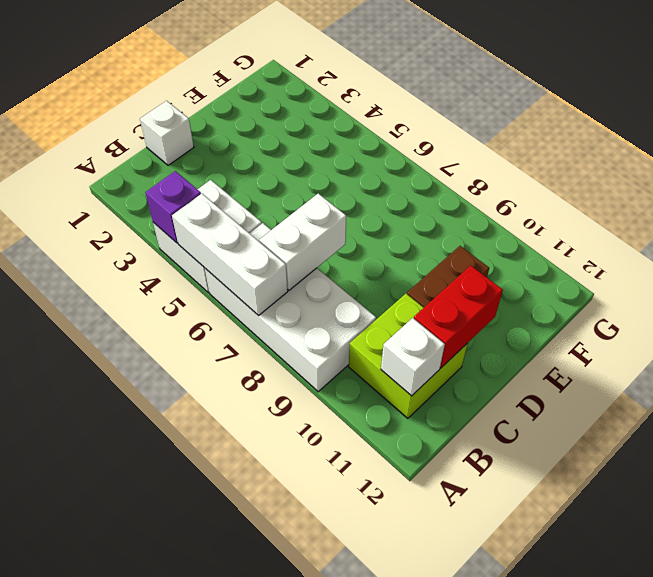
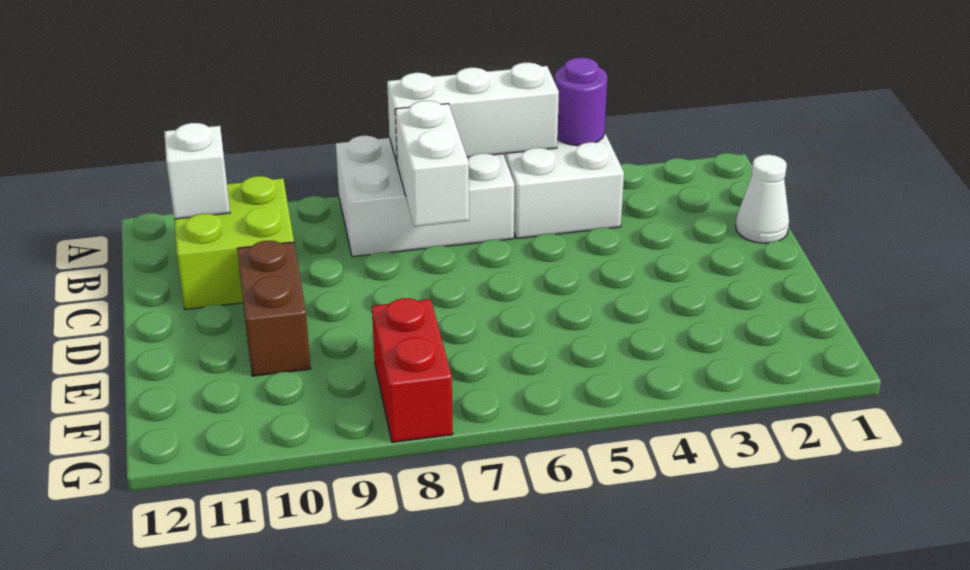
purple 1x1 brick [145,171,201,243] -> purple 1x1 round brick [555,58,607,146]
white 2x4 brick [205,223,376,392] -> white 2x3 brick [336,136,515,257]
white 1x1 brick [140,101,194,165] -> white 1x1 cone [736,155,789,243]
red 1x2 brick [414,266,503,368] -> red 1x2 brick moved to [372,298,453,442]

